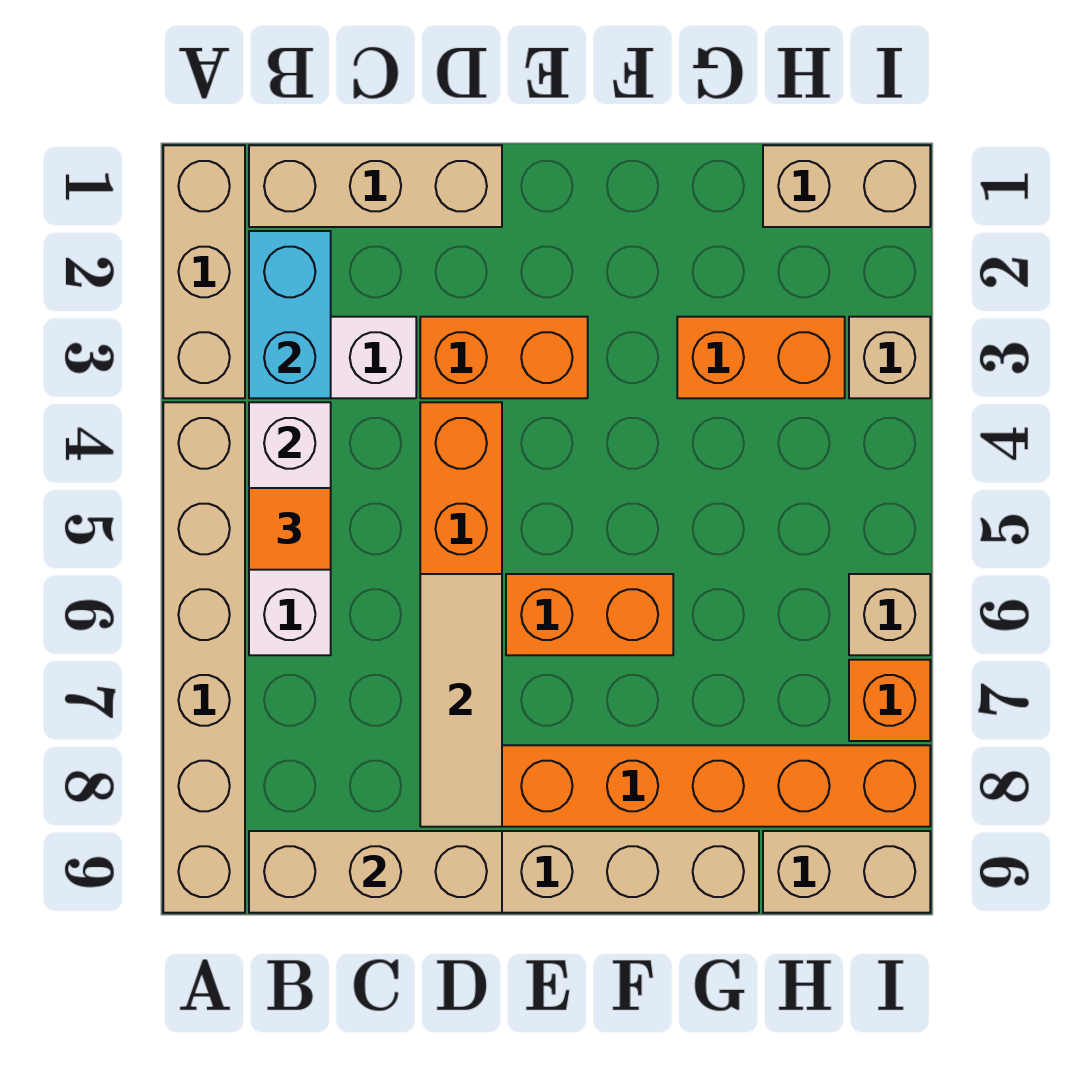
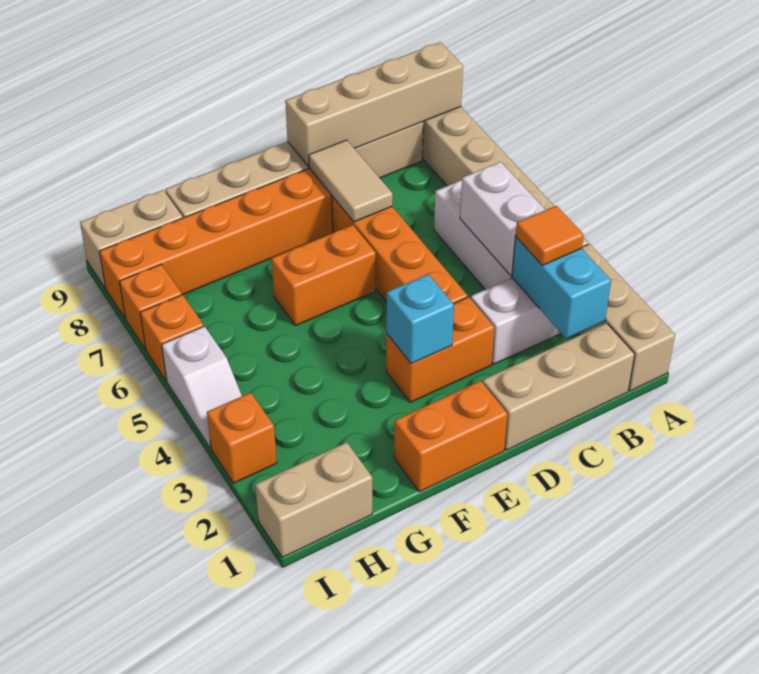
orange 1x1 tile [249,488,331,570] -> orange 1x1 tile moved to [516,206,584,265]
tan 1x3 brick [249,831,502,913] -> tan 1x4 brick [285,42,463,166]
tan 1x3 tile [420,574,502,827] -> tan 1x2 tile [309,140,393,222]
none -> cyan 1x1 brick [386,274,454,364]
orange 1x2 brick [677,317,845,398] -> orange 1x2 brick moved to [394,381,507,492]
tan 1x1 brick [849,317,930,398] -> orange 1x1 brick [207,393,277,483]
none -> white 1x2 slope [162,326,242,448]
tan 1x1 brick [849,574,930,655] -> orange 1x1 brick [140,295,204,381]

